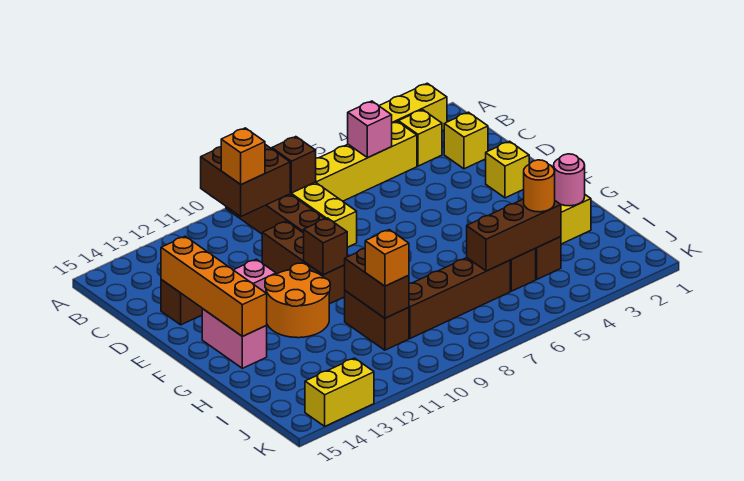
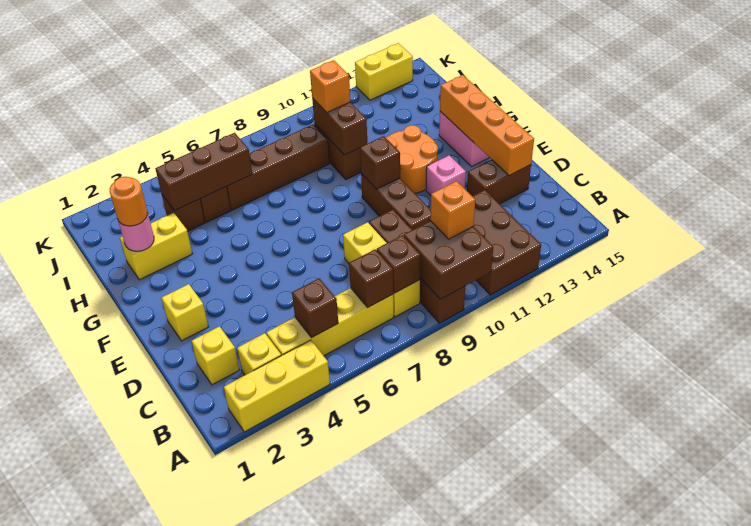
none -> brown 2x3 brick [472,190,541,295]
pink 1x1 brick [348,101,392,158] -> brown 1x1 brick [292,278,338,338]
none -> brown 1x1 brick [349,249,393,308]
orange 1x1 round brick [524,160,555,212] -> orange 1x1 round brick moved to [110,177,148,226]

